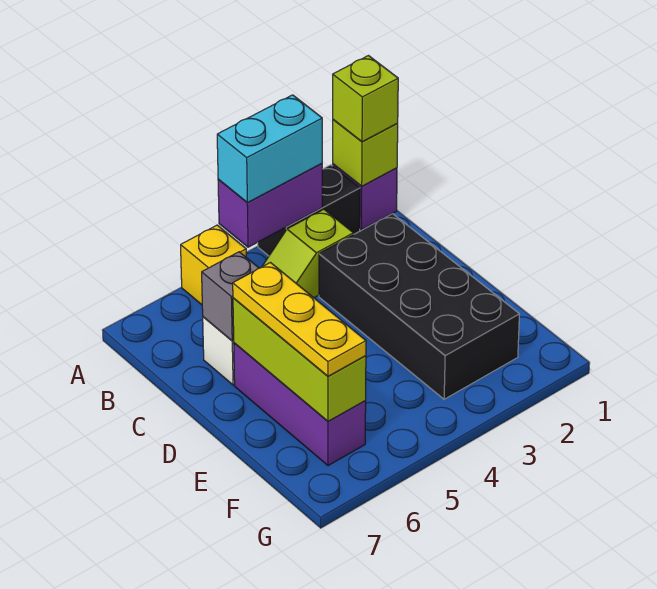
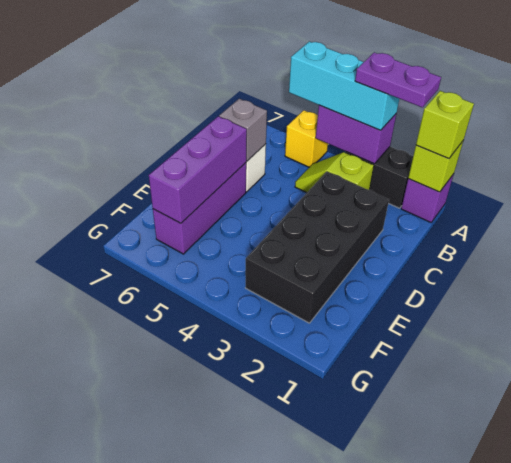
none -> purple 1x2 plate [355,52,441,108]
cyan 1x2 brick [217,95,322,203] -> cyan 1x3 brick [289,41,399,130]
lime 1x3 brick [233,298,366,421] -> purple 1x3 brick [149,116,247,223]
yellow 1x3 plate [233,263,366,376] -> none

